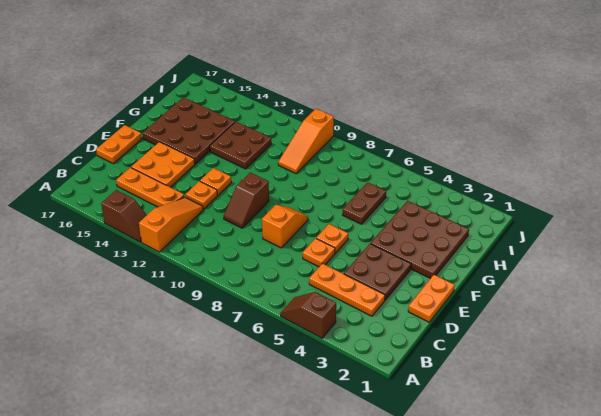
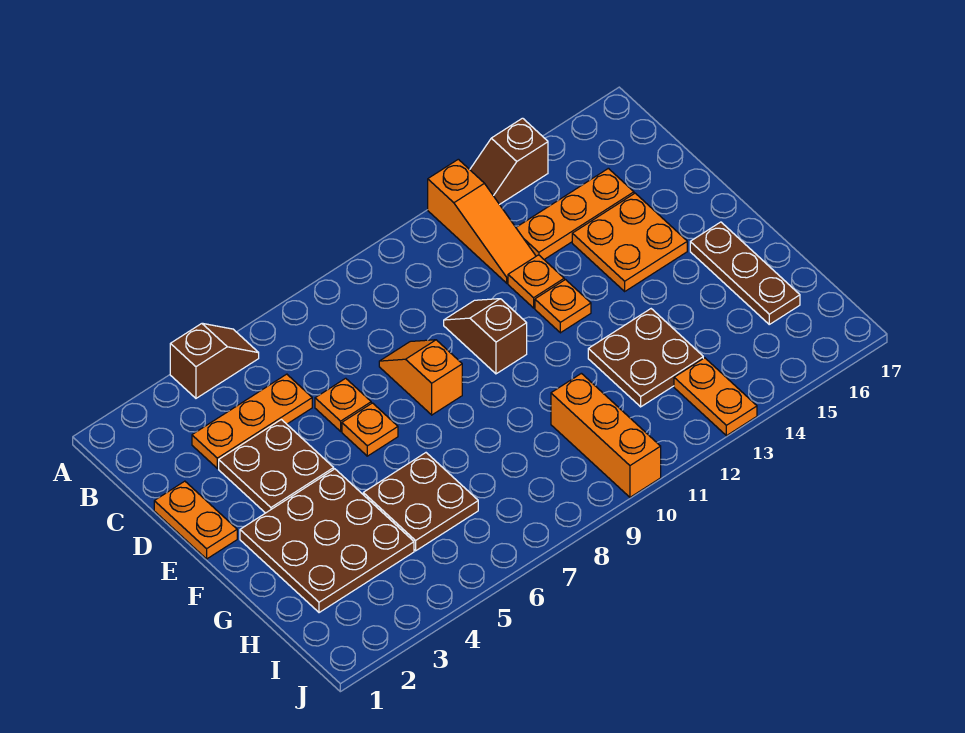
orange 1x2 slope [262,205,308,248] -> orange 1x2 slope turned to [379,340,462,415]
orange 1x2 plate [96,125,142,164] -> orange 1x2 plate moved to [674,358,757,436]
brown 3x3 plate [143,97,235,164] -> brown 1x3 plate [690,222,800,324]
brown 1x2 plate [343,182,386,224] -> brown 2x2 plate [363,453,478,551]
orange 1x3 slope [278,109,334,173] -> orange 1x3 brick [551,373,661,497]

